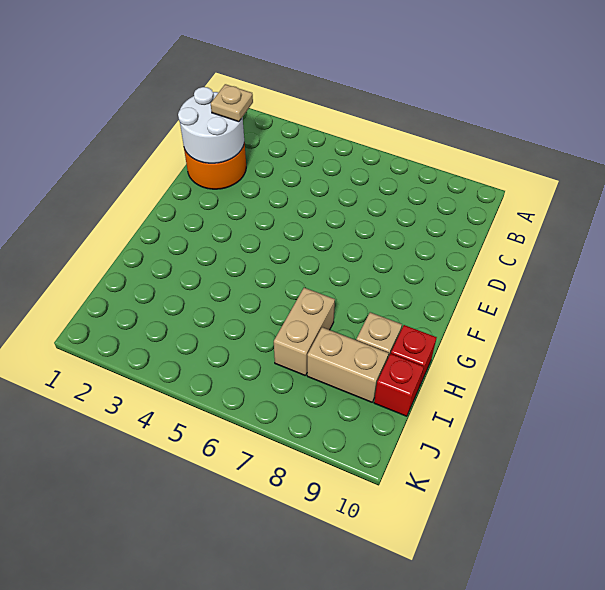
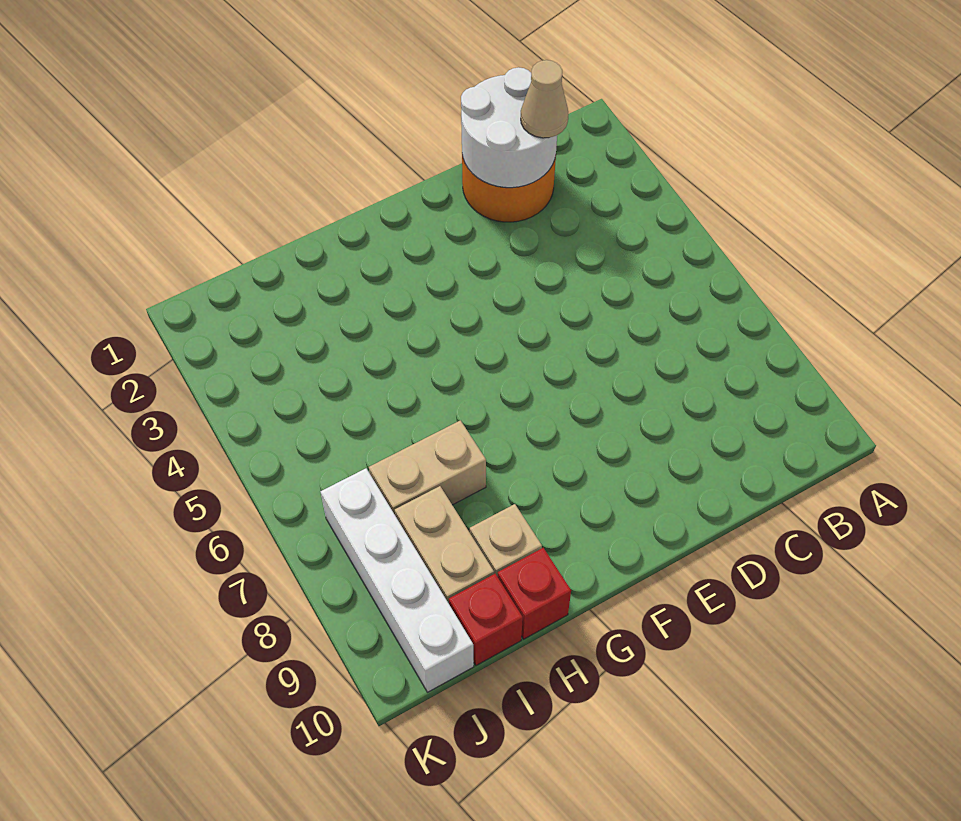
tan 1x1 plate [211,84,253,122] -> tan 1x1 cone [521,60,569,138]
none -> white 1x4 brick [320,468,474,692]

